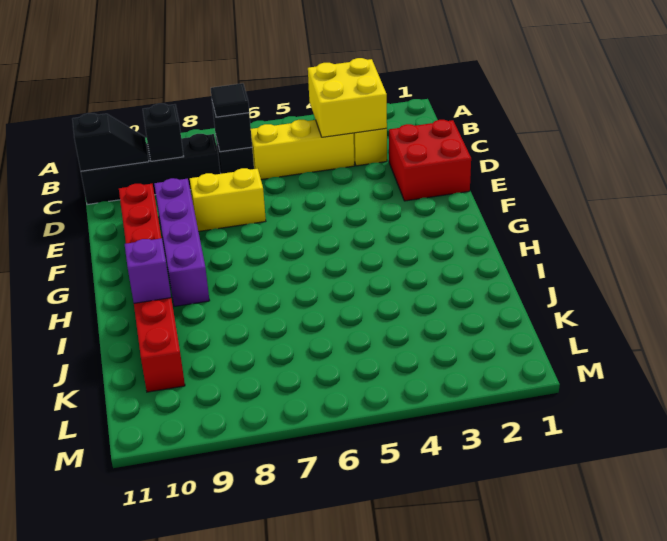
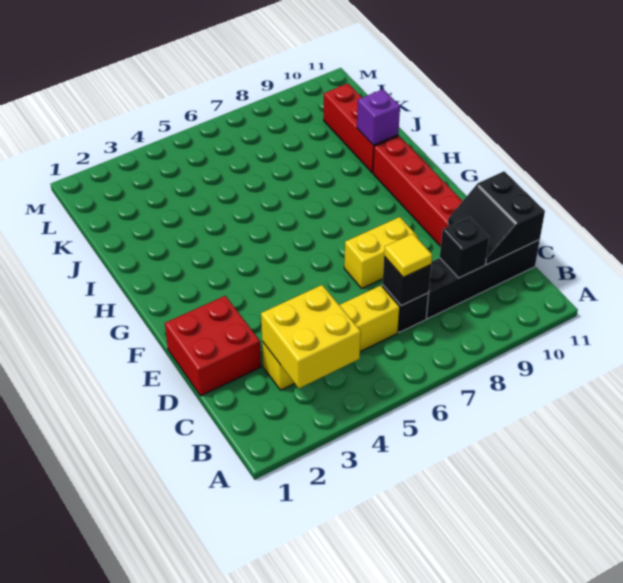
black 1x1 tile [211,83,249,117] -> yellow 1x1 tile [384,234,432,277]
black 1x2 slope [72,113,149,171] -> black 2x2 slope [448,171,545,264]
purple 1x4 brick [154,178,210,307] -> none

